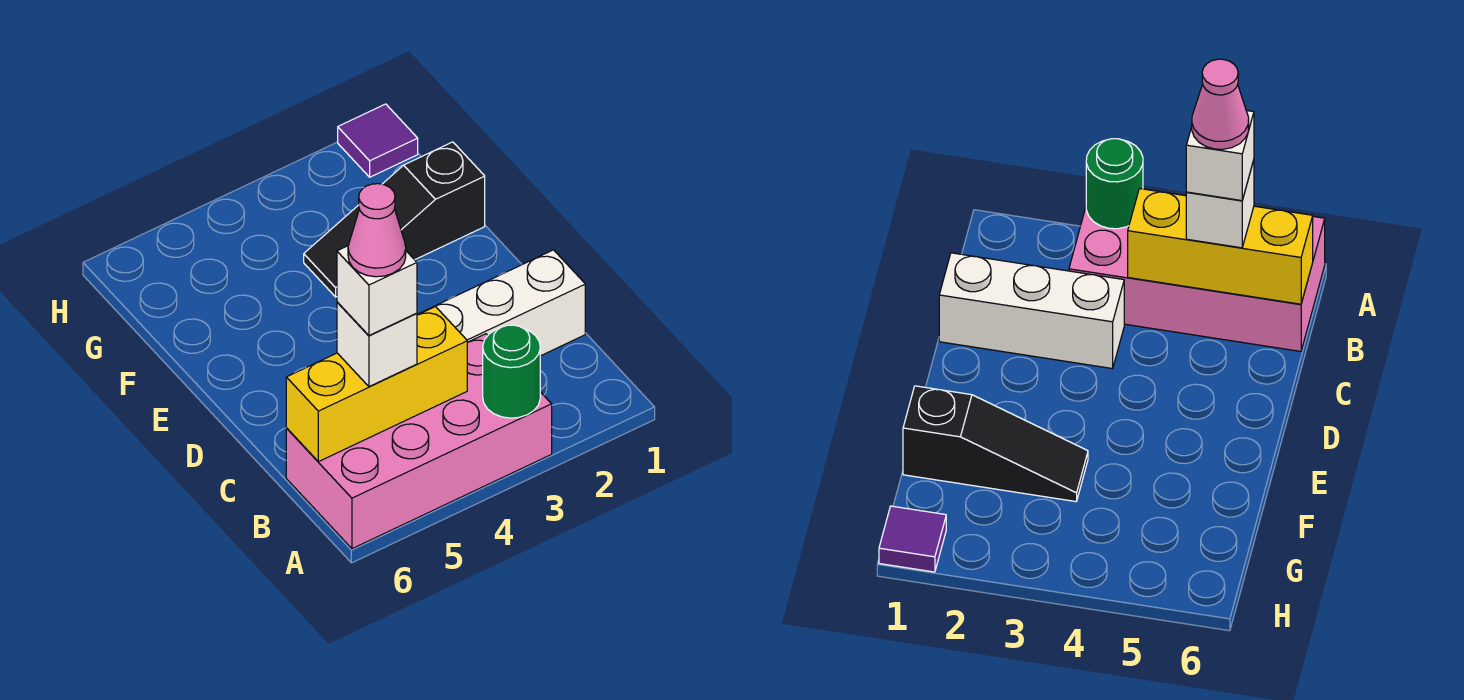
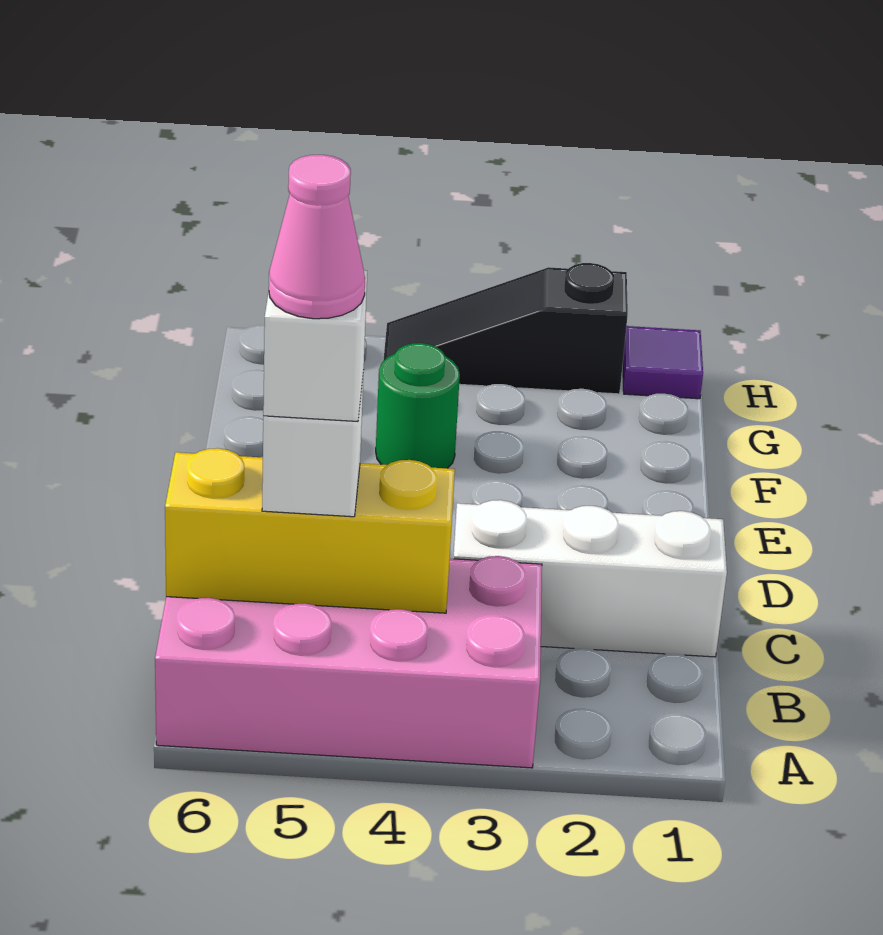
green 1x1 round brick [483,325,540,418] -> green 1x1 round brick moved to [376,343,460,468]
black 1x3 slope [304,142,485,297] -> black 1x3 slope moved to [383,263,628,394]

